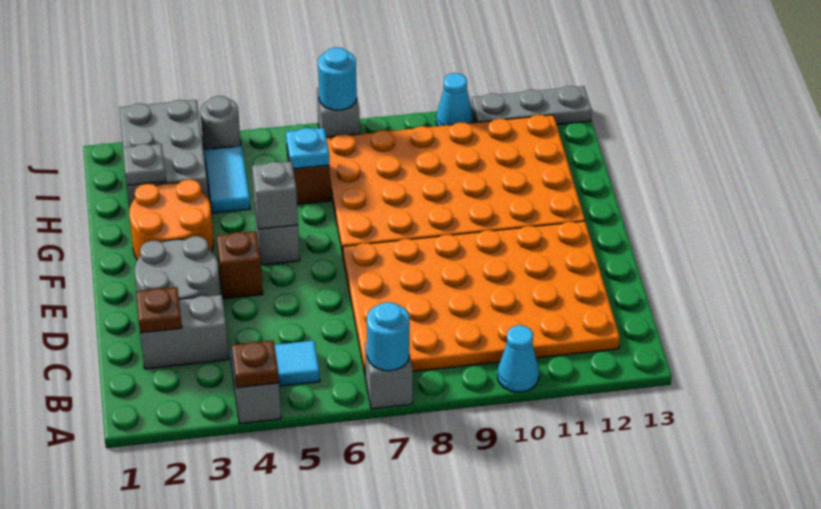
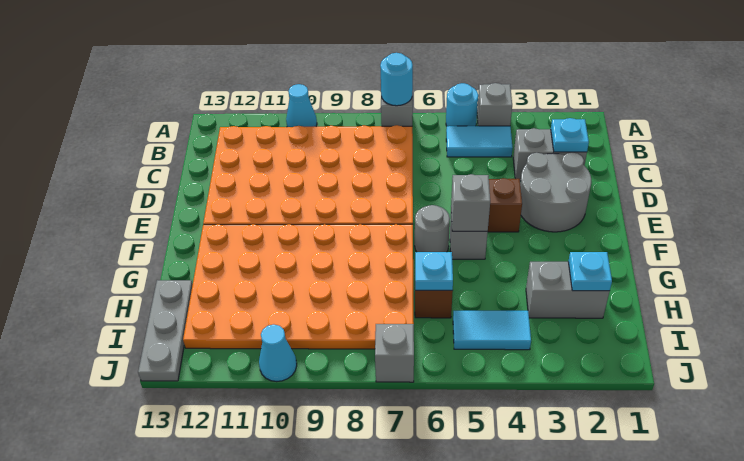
brown 1x1 plate [231,340,279,388] -> none
brown 1x1 plate [136,287,182,333] -> cyan 1x1 plate [551,118,589,152]
orange 2x2 round brick [129,179,214,260] -> none
grey 2x3 brick [119,100,209,209] -> grey 1x2 brick [526,262,610,318]
grey 1x1 plate [123,144,166,185] -> cyan 1x1 plate [568,252,612,291]
cyan 1x2 tile [204,146,250,213] -> cyan 1x2 tile turned to [453,311,531,350]
grey 1x1 round brick [200,96,241,149] -> grey 1x1 round brick moved to [415,205,450,252]
cyan 1x1 round brick [318,47,357,110] -> cyan 1x1 round brick moved to [446,83,478,126]
grey 1x3 plate [472,86,592,125] -> grey 1x3 plate turned to [138,280,193,381]

